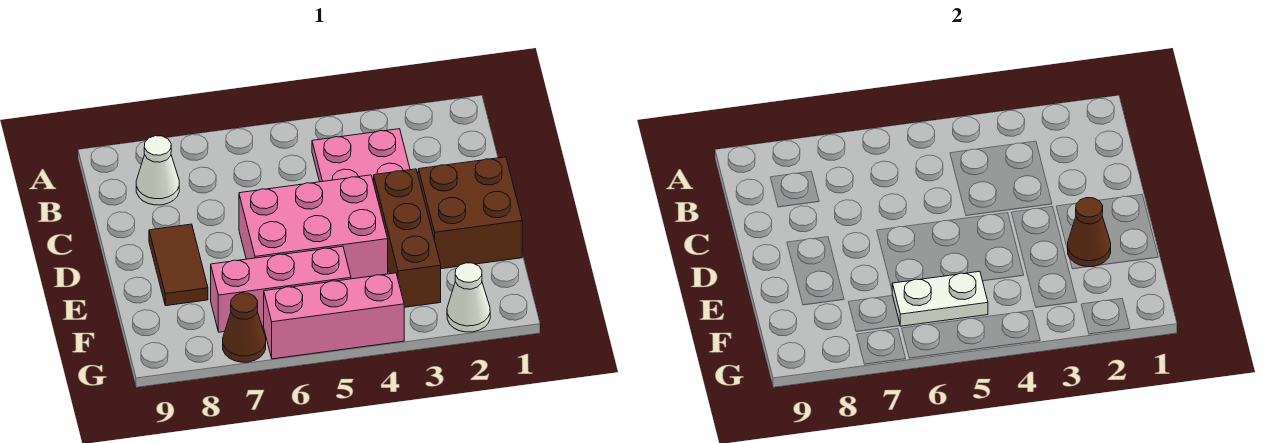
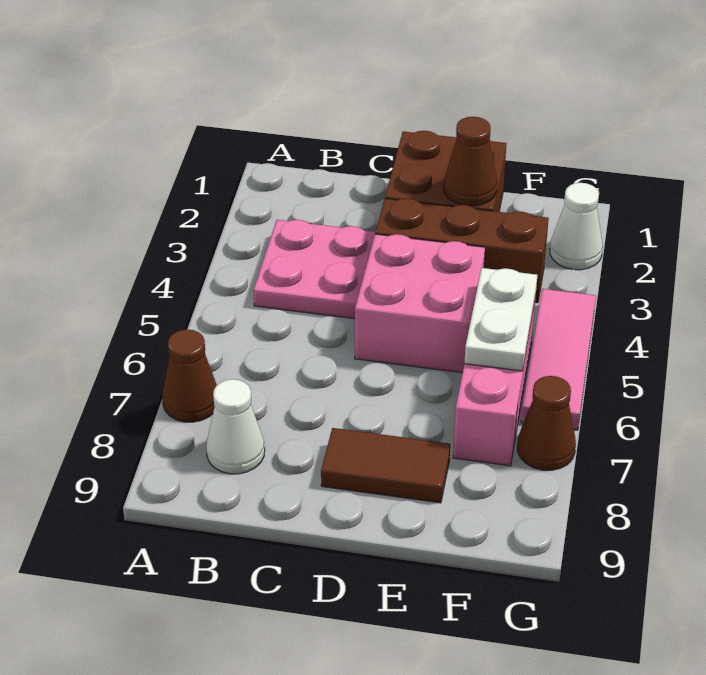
none -> brown 1x1 cone [162,329,217,422]
pink 2x3 brick [239,175,388,279] -> pink 2x2 brick [355,234,485,373]
pink 1x3 brick [264,273,404,359] -> pink 1x3 tile [521,289,596,430]

